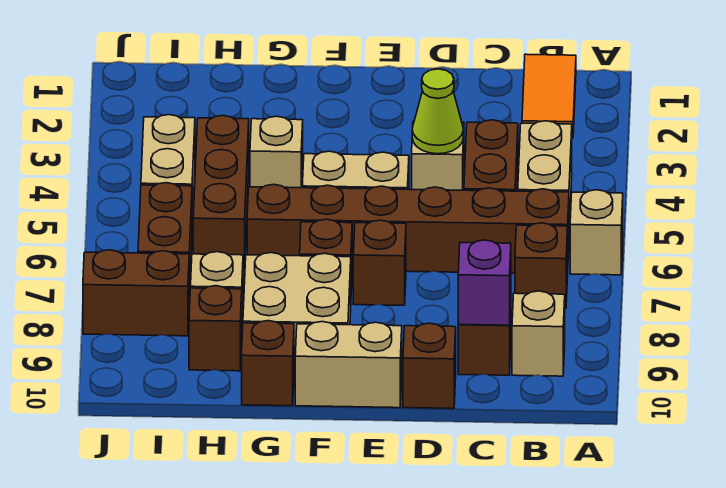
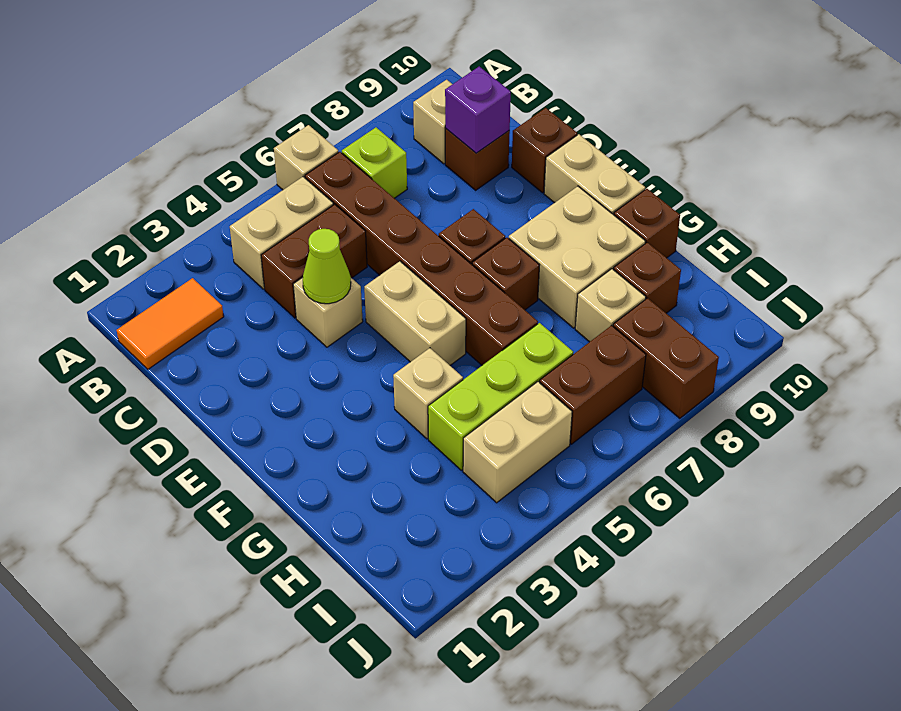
brown 1x1 brick [515,223,568,308] -> lime 1x1 brick [342,127,407,198]
brown 1x3 brick [193,115,249,269] -> lime 1x3 brick [428,323,573,470]

